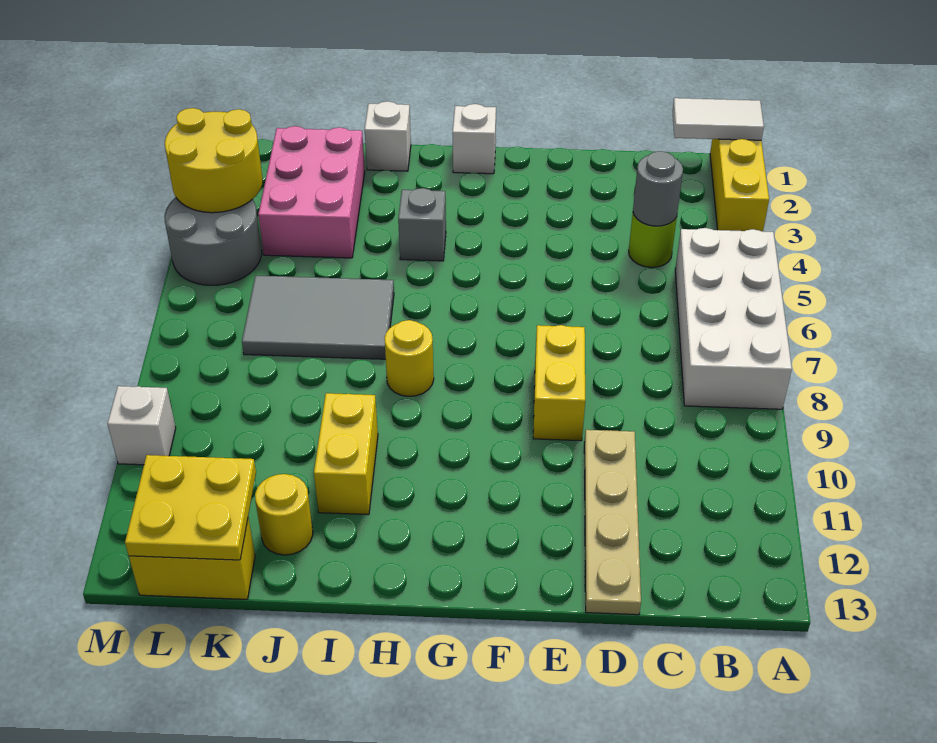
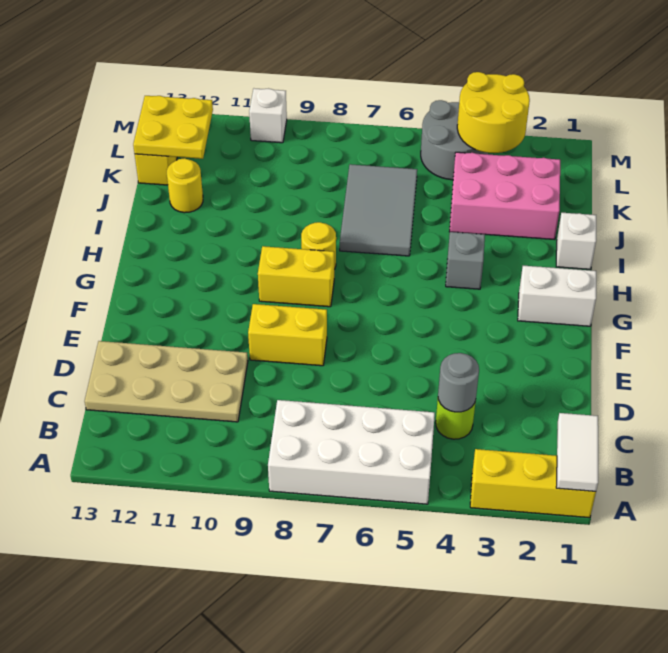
tan 1x4 plate [584,430,641,615] -> tan 2x4 plate [85,341,248,422]
white 1x1 brick [453,104,496,174] -> white 1x2 brick [518,266,596,326]
yellow 1x2 brick [314,393,378,515] -> yellow 1x2 brick moved to [258,246,334,307]

